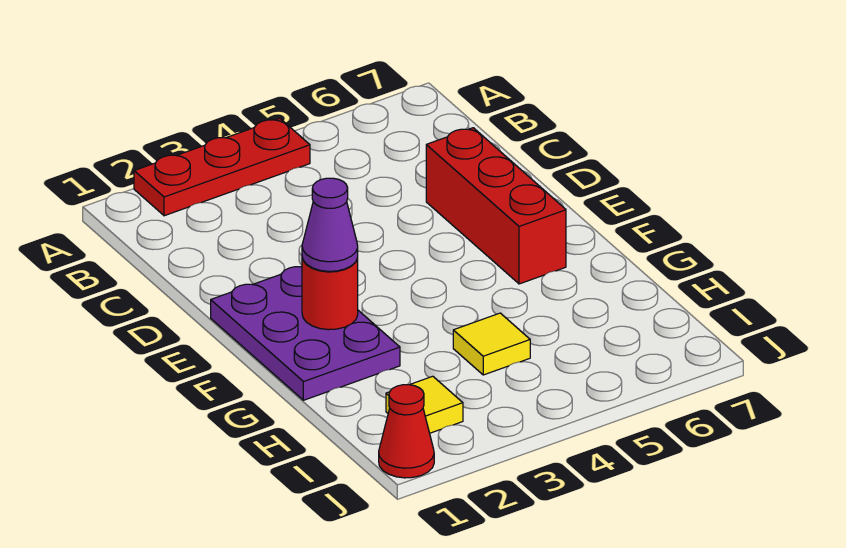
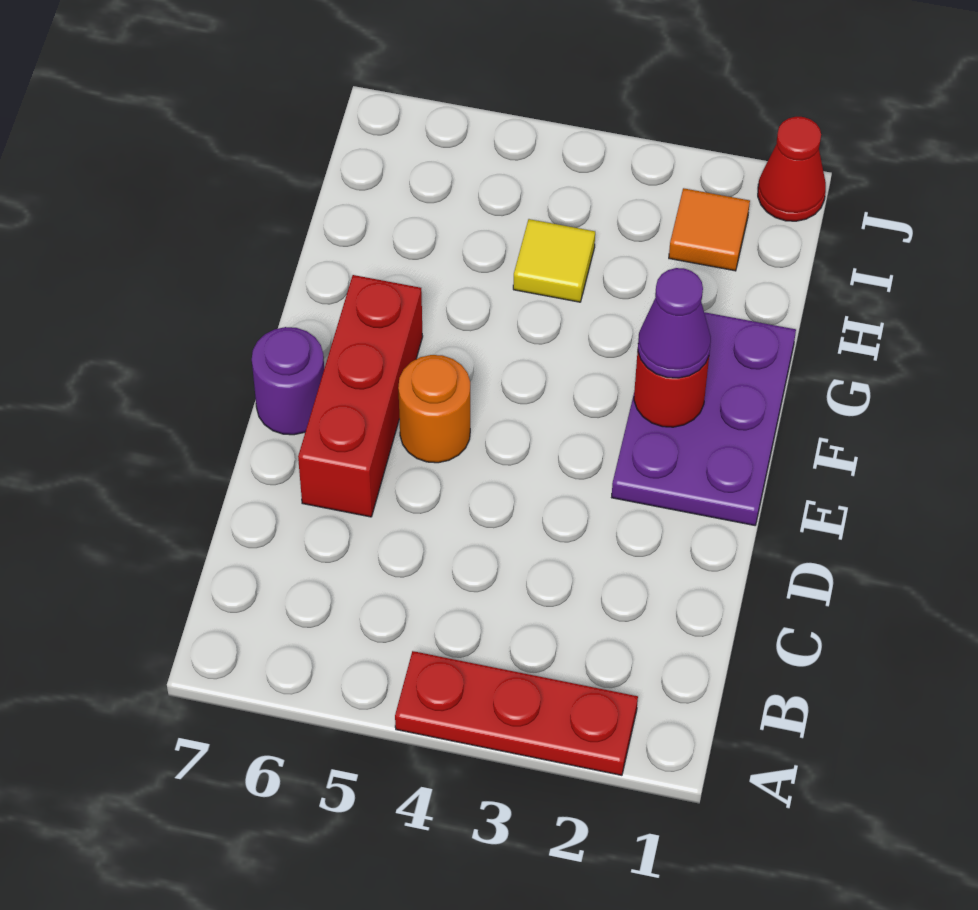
none -> orange 1x1 round brick [398,355,470,463]
none -> purple 1x1 round brick [252,327,324,435]
yellow 1x1 tile [386,376,463,433] -> orange 1x1 tile [669,188,750,271]

